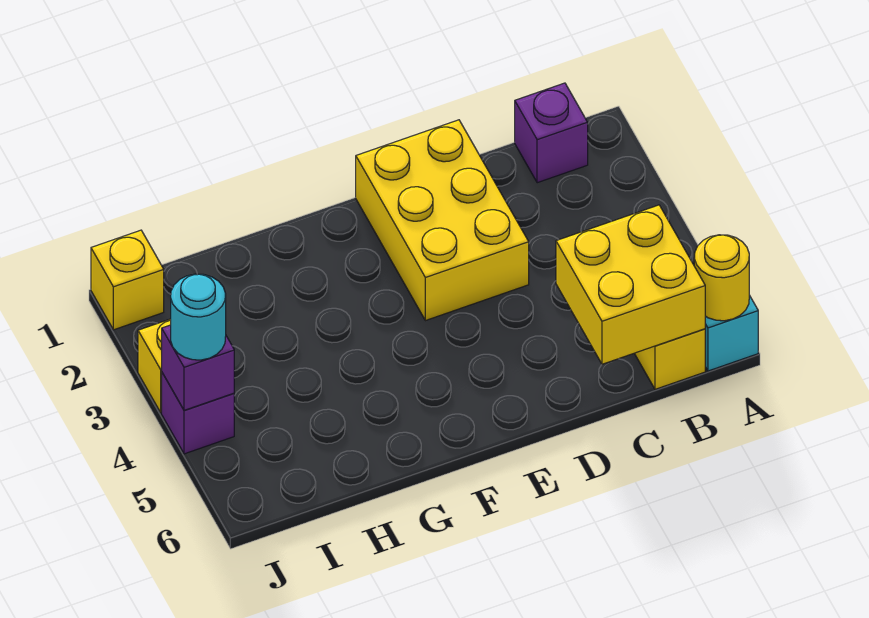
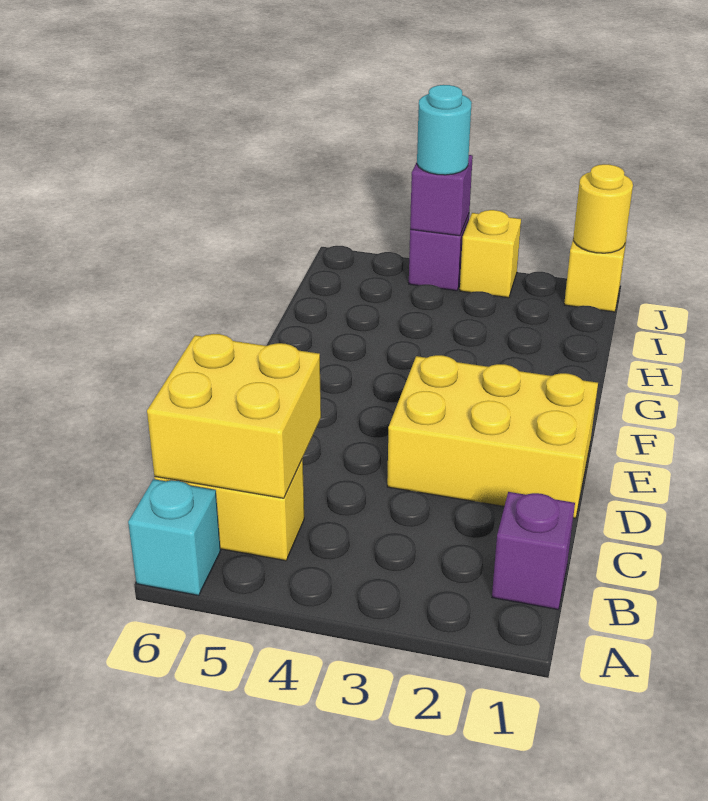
yellow 1x1 round brick [694,235,749,321] -> yellow 1x1 round brick moved to [573,164,633,253]

